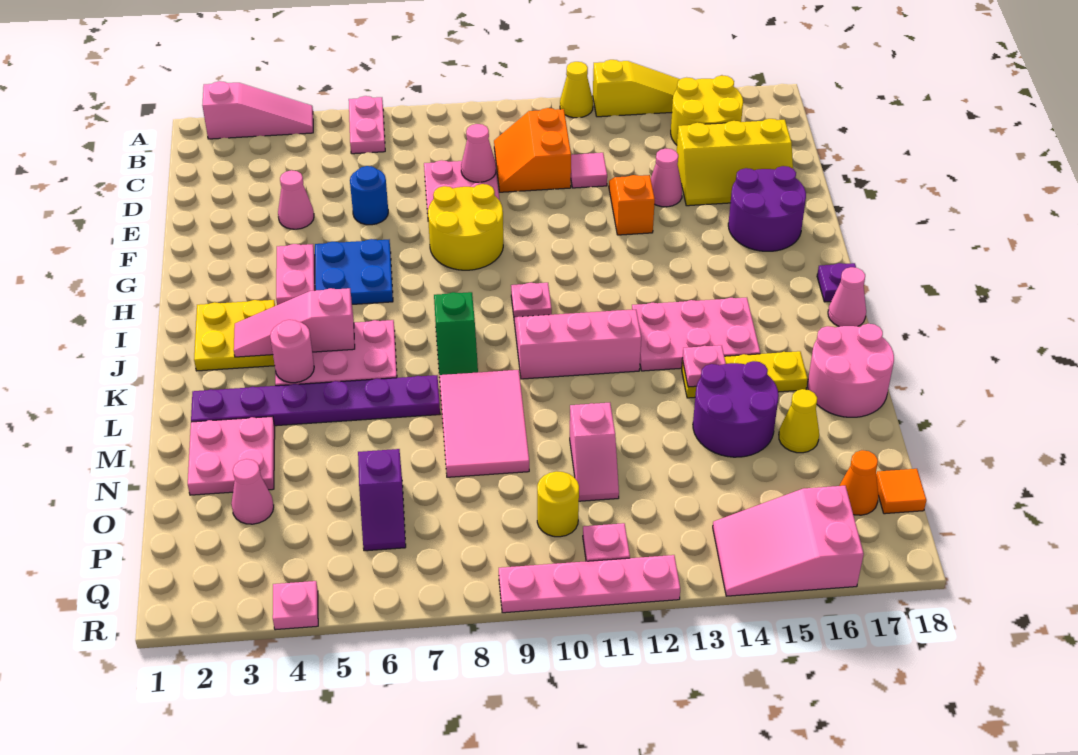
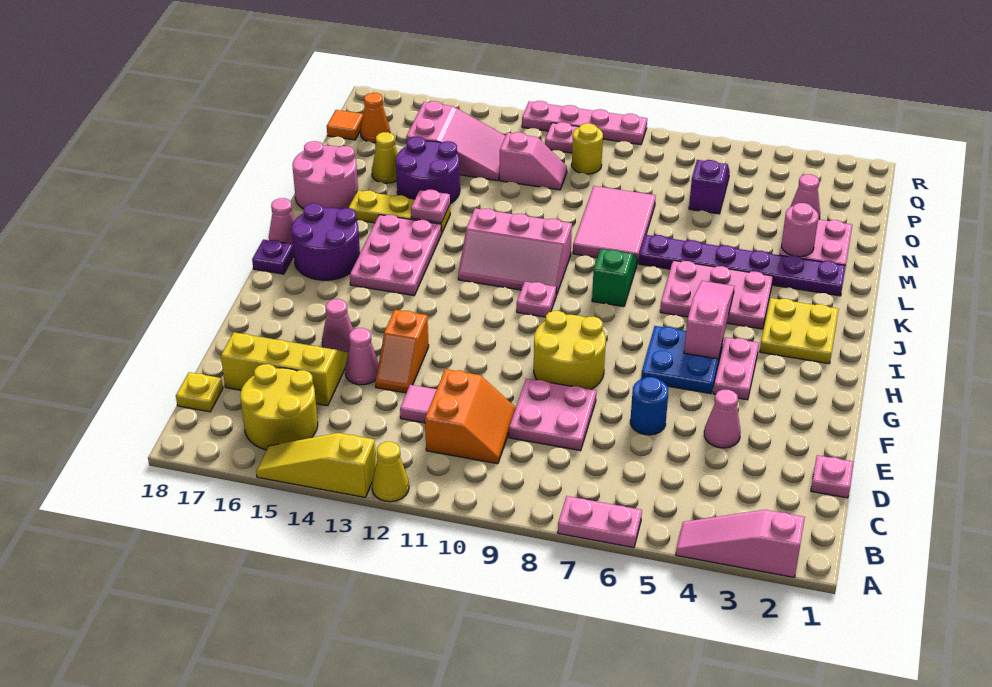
pink 1x2 plate [349,96,385,154] -> pink 1x2 plate turned to [558,496,642,548]
none -> yellow 1x1 plate [176,372,223,412]
pink 1x1 cone [461,124,496,182] -> pink 1x1 cone moved to [322,299,353,352]
purple 2x2 round brick [728,166,806,251] -> purple 2x2 round brick moved to [291,203,360,280]
pink 1x3 slope [234,288,355,357] -> pink 1x3 slope turned to [684,281,735,359]
pink 2x3 plate [632,298,760,371] -> pink 2x3 plate turned to [350,215,442,296]
pink 1x1 round brick [270,320,314,383] -> pink 1x1 round brick moved to [781,203,818,257]
pink 1x2 slope [570,403,619,501] -> pink 1x2 slope turned to [500,132,567,190]
pink 2x3 slope [713,486,864,596] -> pink 2x3 slope moved to [406,101,505,181]
pink 1x1 plate [273,581,318,630] -> pink 1x1 plate moved to [811,455,853,498]

